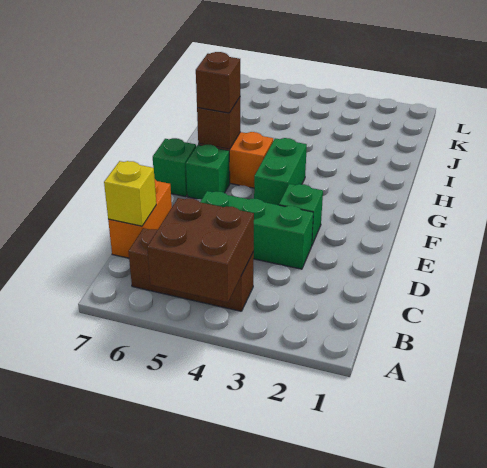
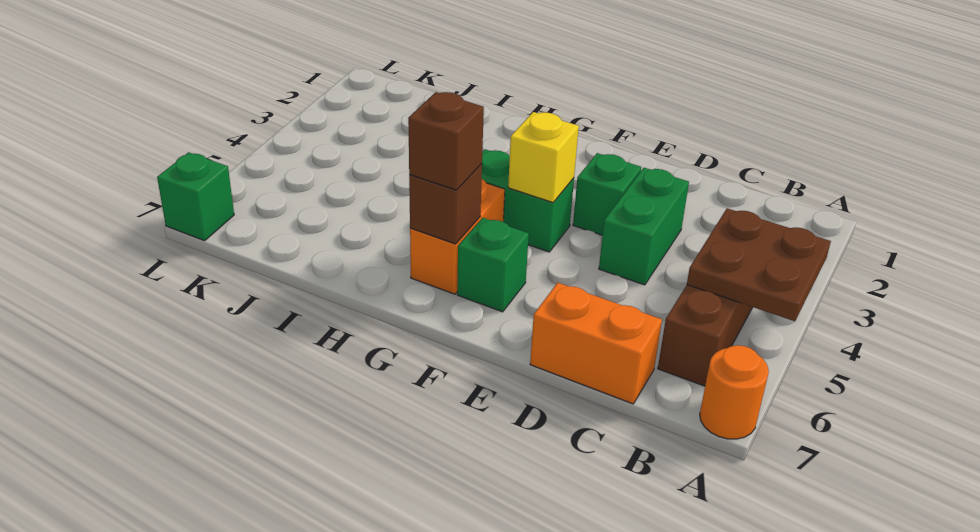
brown 2x2 brick [147,198,254,302] -> brown 2x2 plate [687,208,831,321]
none -> orange 1x1 round brick [700,345,769,439]
yellow 1x1 brick [104,161,156,226] -> yellow 1x1 brick moved to [508,112,579,203]
green 1x3 brick [201,191,313,269] -> green 1x2 brick [599,168,689,285]
green 1x1 brick [153,138,196,197] -> green 1x1 brick moved to [157,152,234,241]

